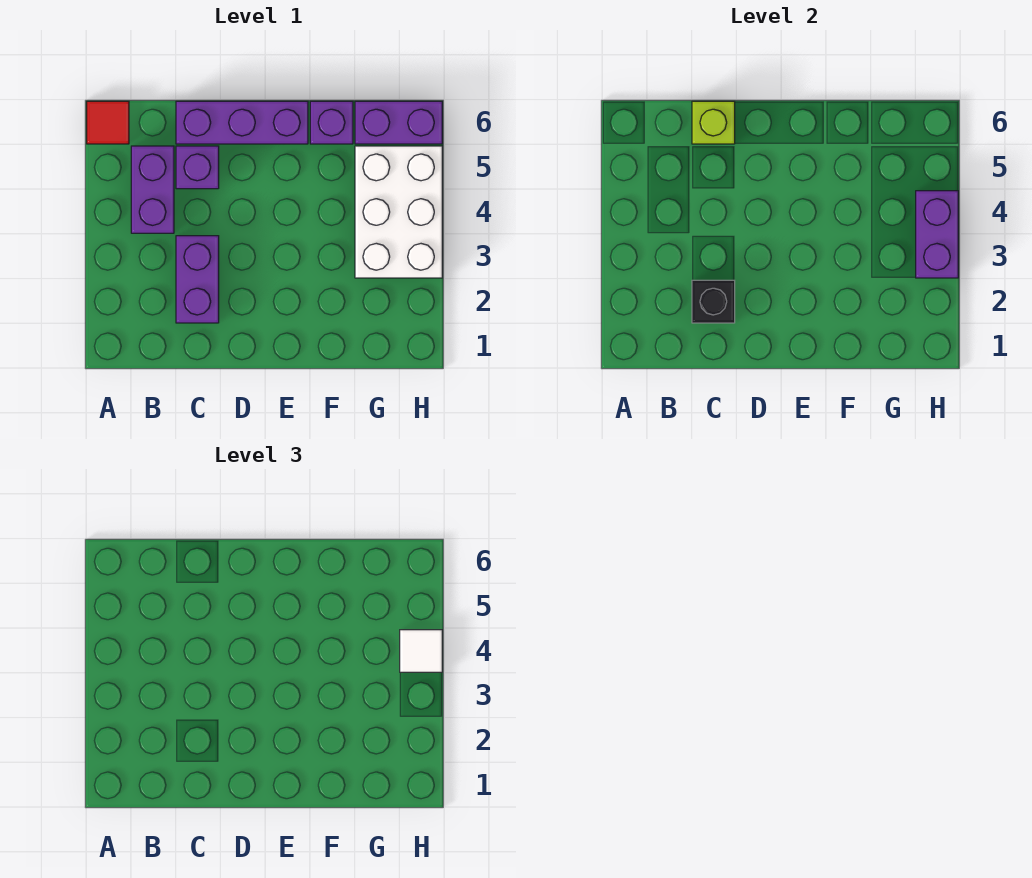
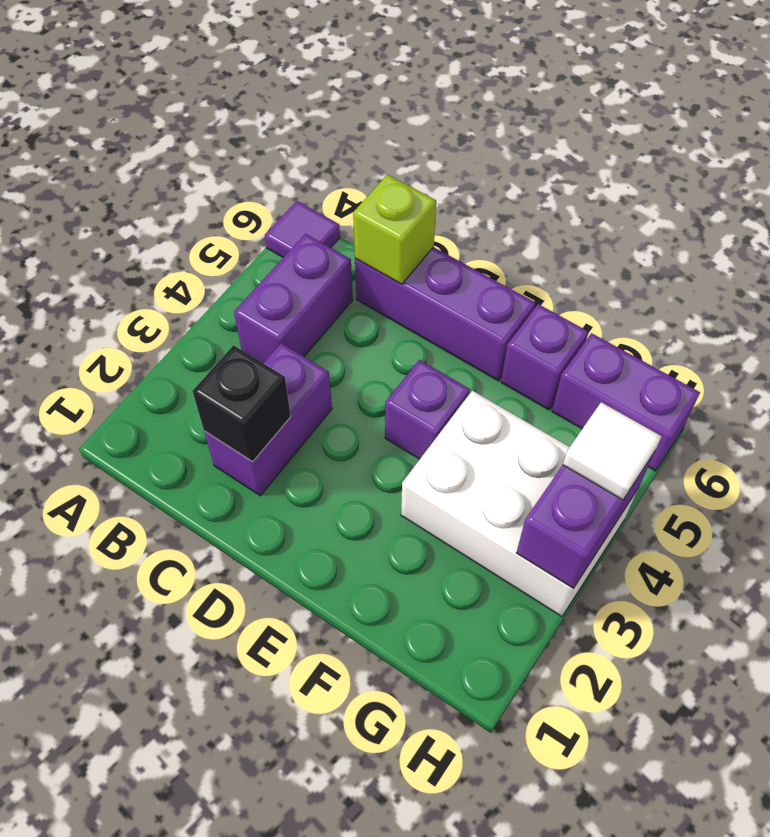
red 1x1 tile [87,101,129,144] -> purple 1x1 tile [265,201,340,257]
purple 1x1 brick [176,146,219,189] -> purple 1x1 brick moved to [385,360,470,459]
white 2x3 brick [355,146,442,278] -> white 2x3 brick turned to [401,391,638,617]

